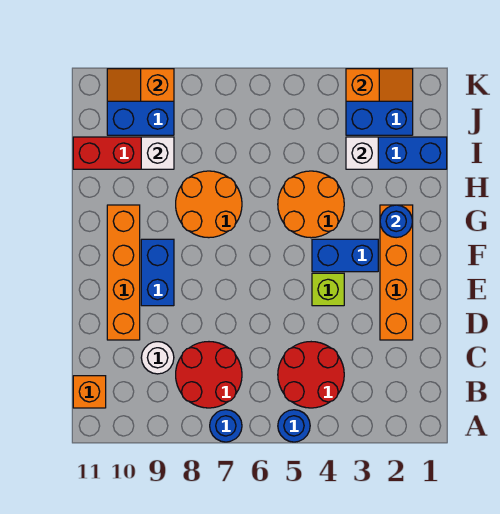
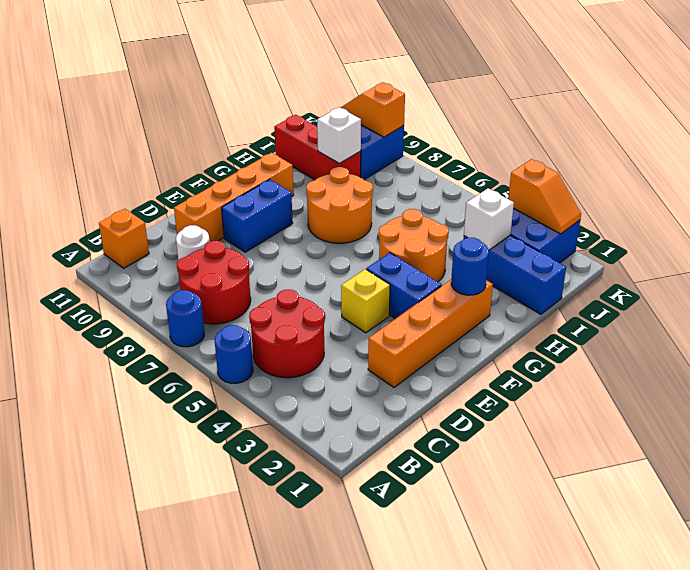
lime 1x1 brick [312,273,344,306] -> yellow 1x1 brick [341,269,390,333]

